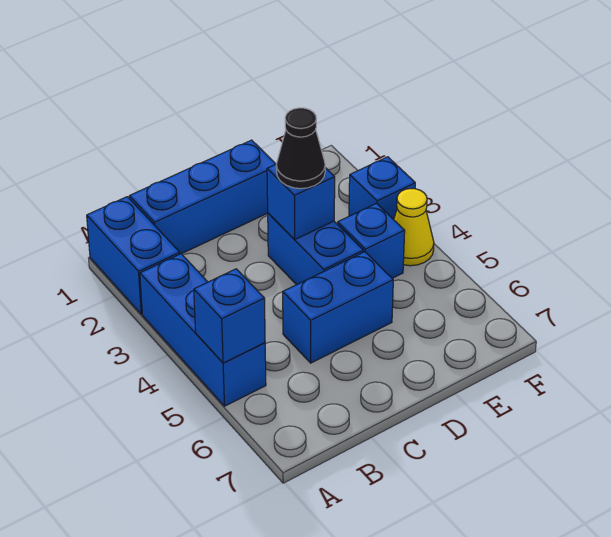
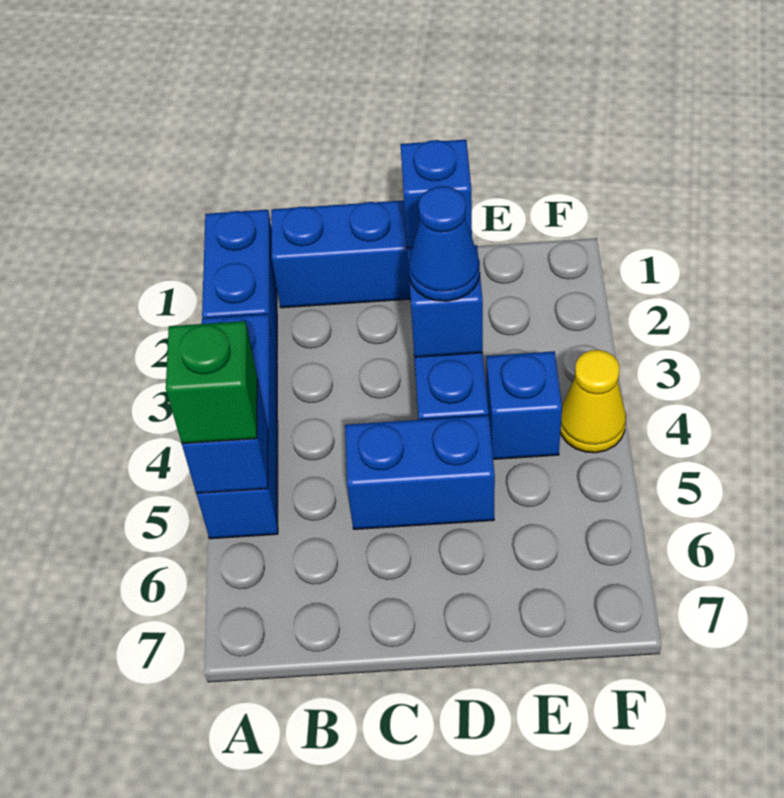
none -> green 1x1 brick [166,321,257,444]
black 1x1 cone [276,108,325,189] -> blue 1x1 cone [409,186,480,301]
blue 1x1 brick [349,157,415,220] -> blue 1x1 brick moved to [400,140,472,248]

